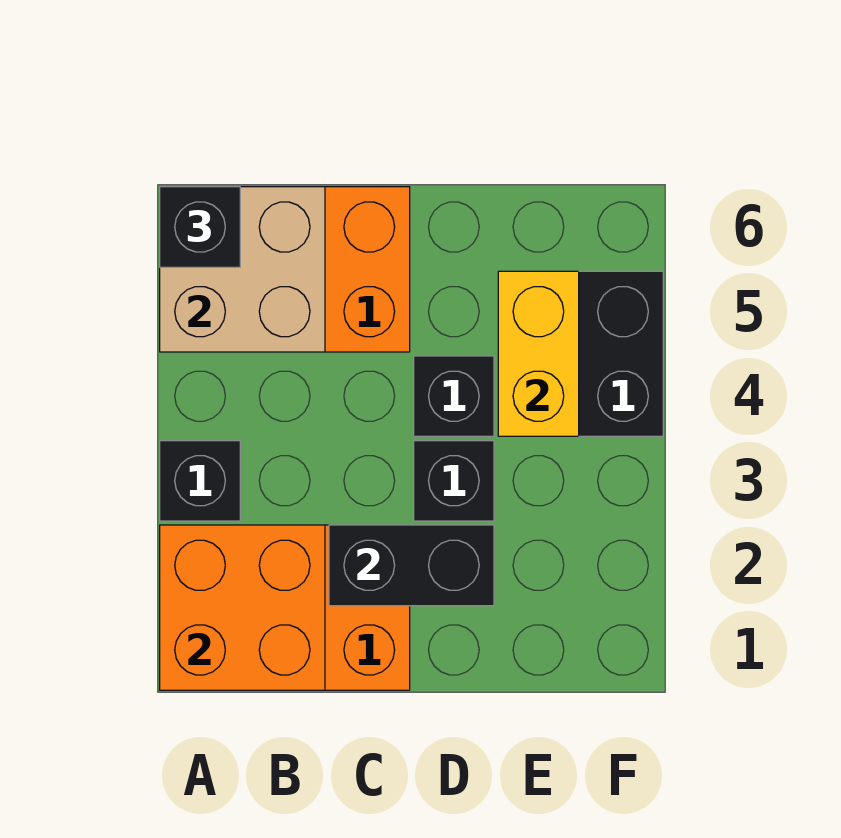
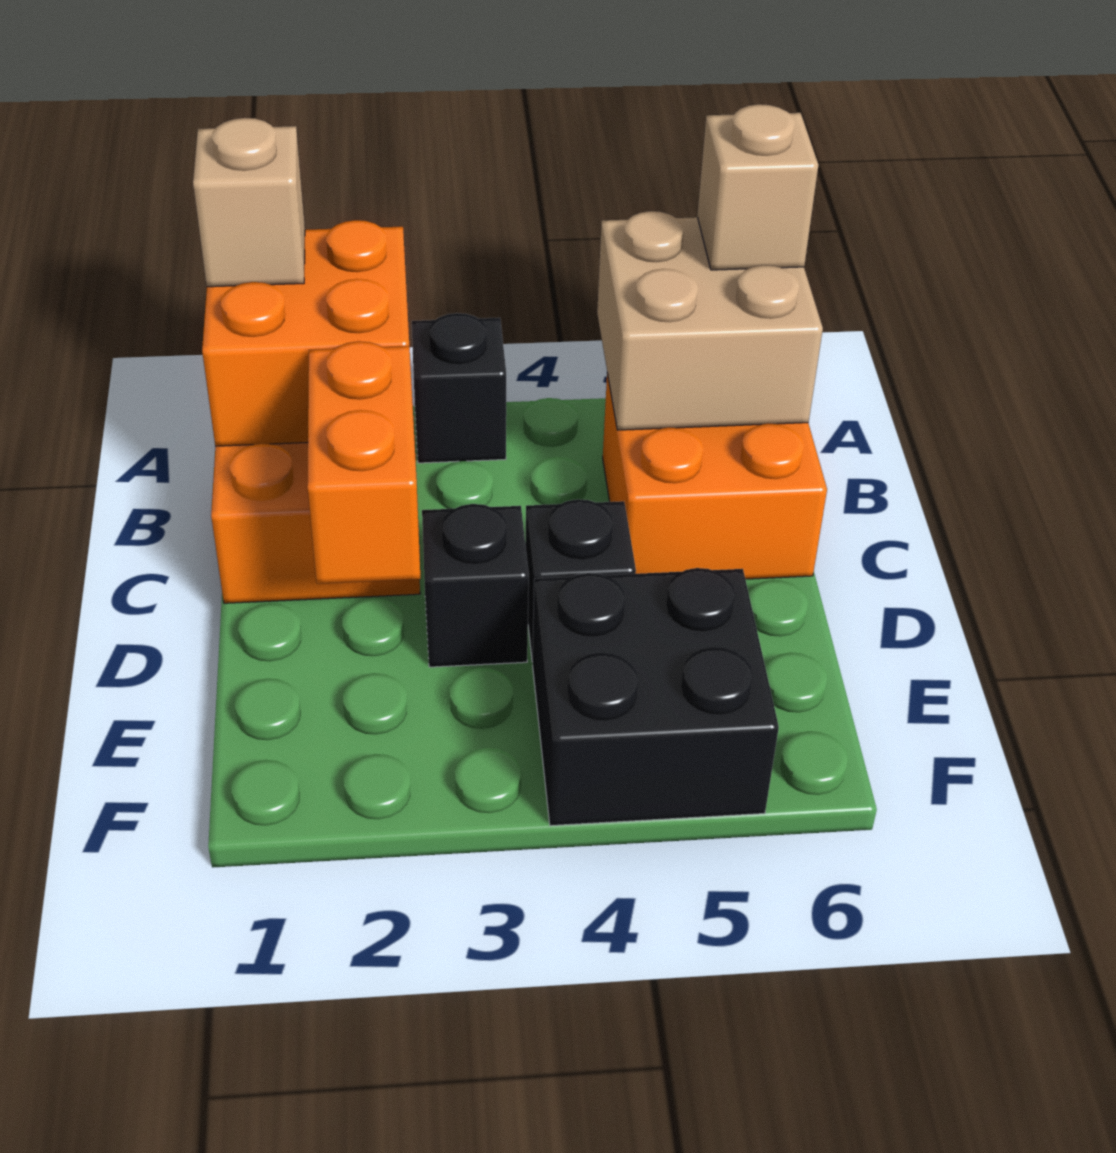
none -> tan 1x1 brick [193,118,305,287]
black 1x1 brick [160,187,240,267] -> tan 1x1 brick [697,104,818,270]
black 1x2 brick [329,525,494,606] -> orange 1x2 brick [307,341,420,584]
yellow 1x2 brick [498,271,579,436] -> none

